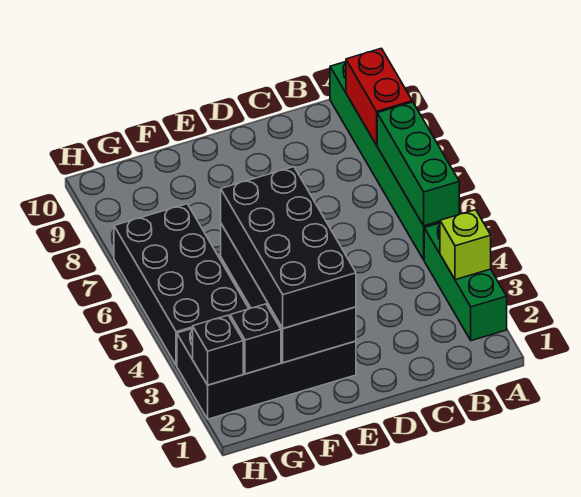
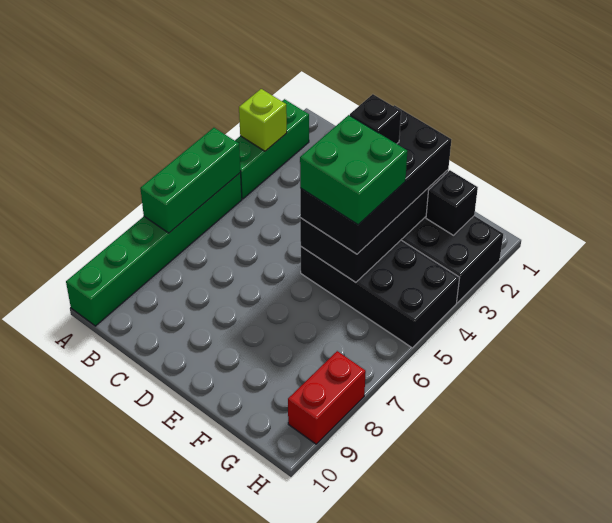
red 1x2 brick [346,48,412,145] -> red 1x2 brick moved to [288,351,366,444]
none -> green 2x2 brick [300,115,408,225]
black 2x4 brick [114,204,249,366] -> black 2x4 brick turned to [301,240,459,348]
black 1x1 brick [193,315,243,385] -> black 1x1 brick moved to [350,94,401,144]

